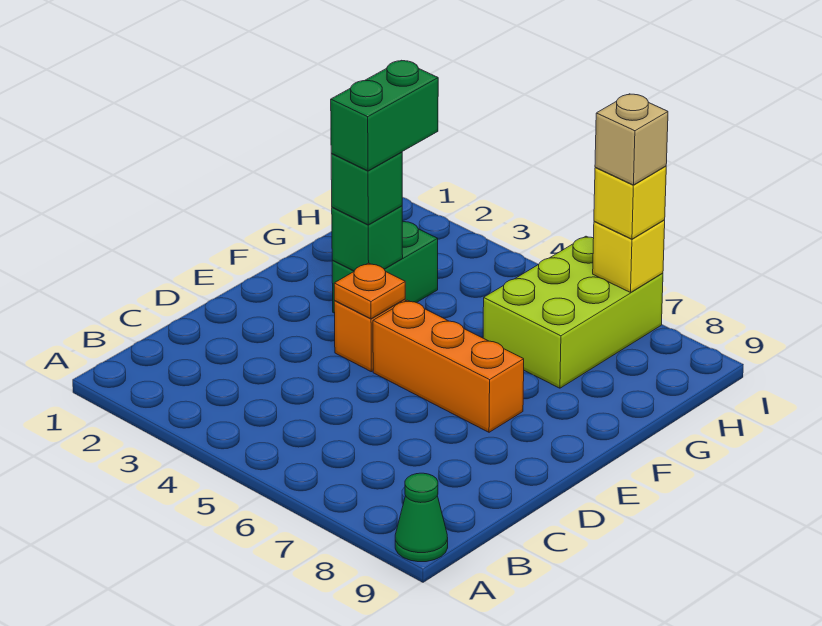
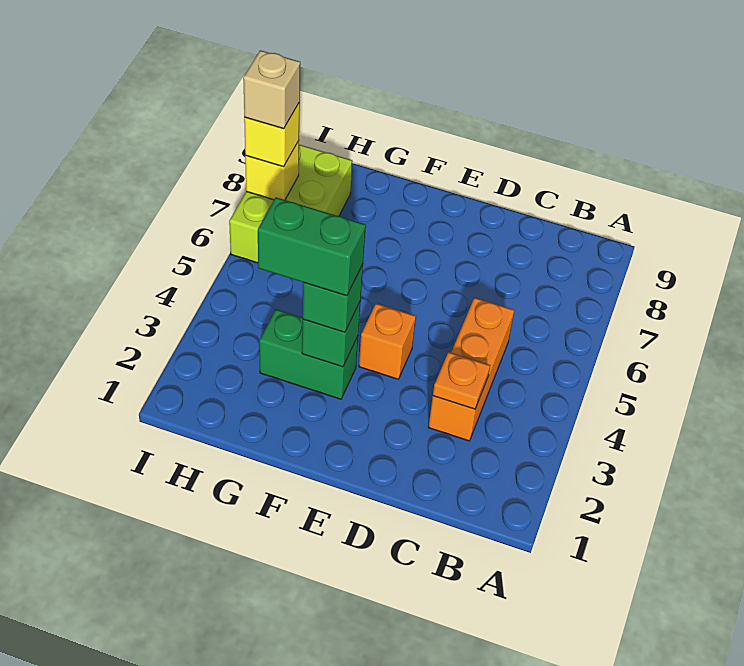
green 1x1 cone [395,473,448,562] -> none
orange 1x1 plate [334,263,405,319] -> orange 1x1 plate moved to [433,352,490,409]
orange 1x3 brick [373,300,524,432] -> orange 1x3 brick moved to [428,298,514,441]
lime 2x3 brick [483,236,663,388] -> lime 2x3 brick turned to [229,145,352,263]

